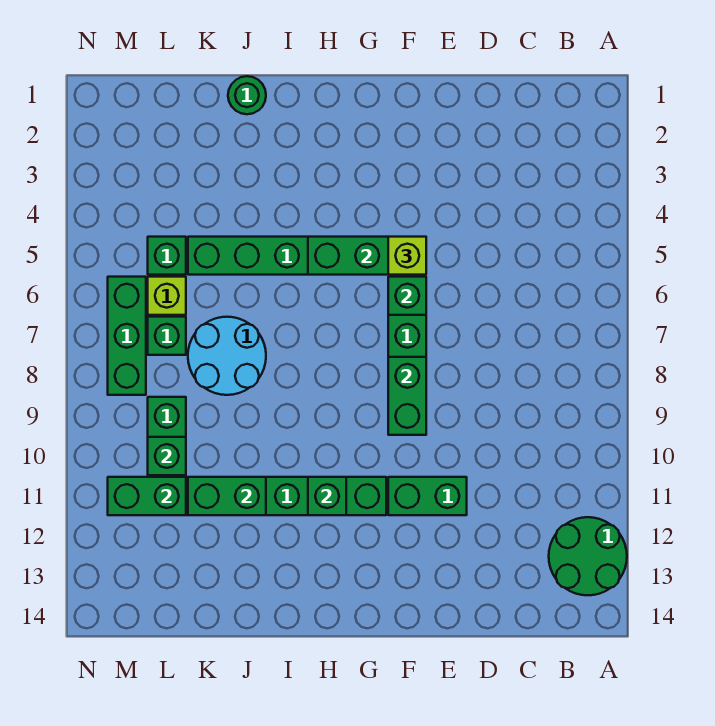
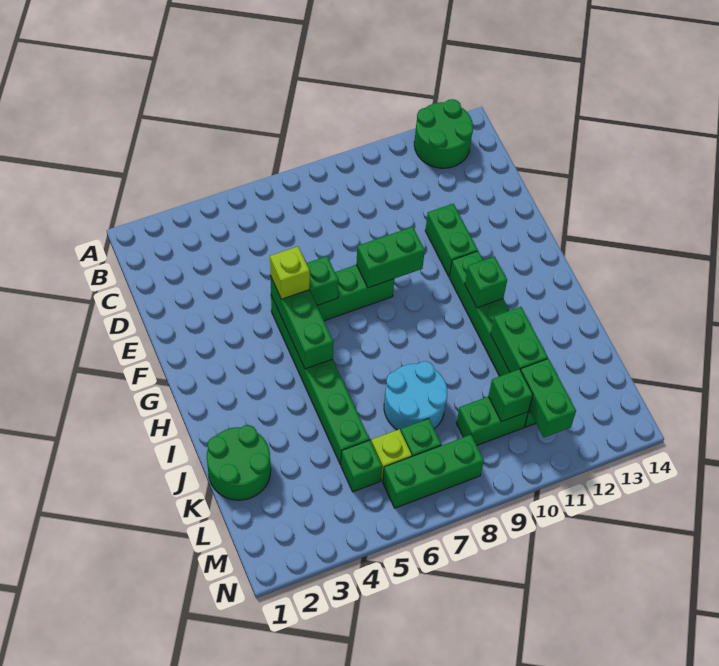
green 1x1 round brick [228,76,266,114] -> green 2x2 round brick [207,425,271,500]

